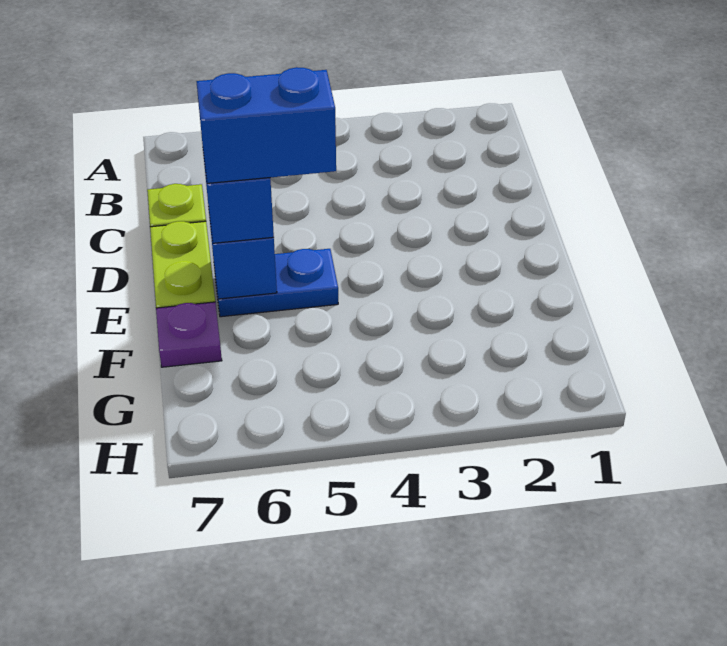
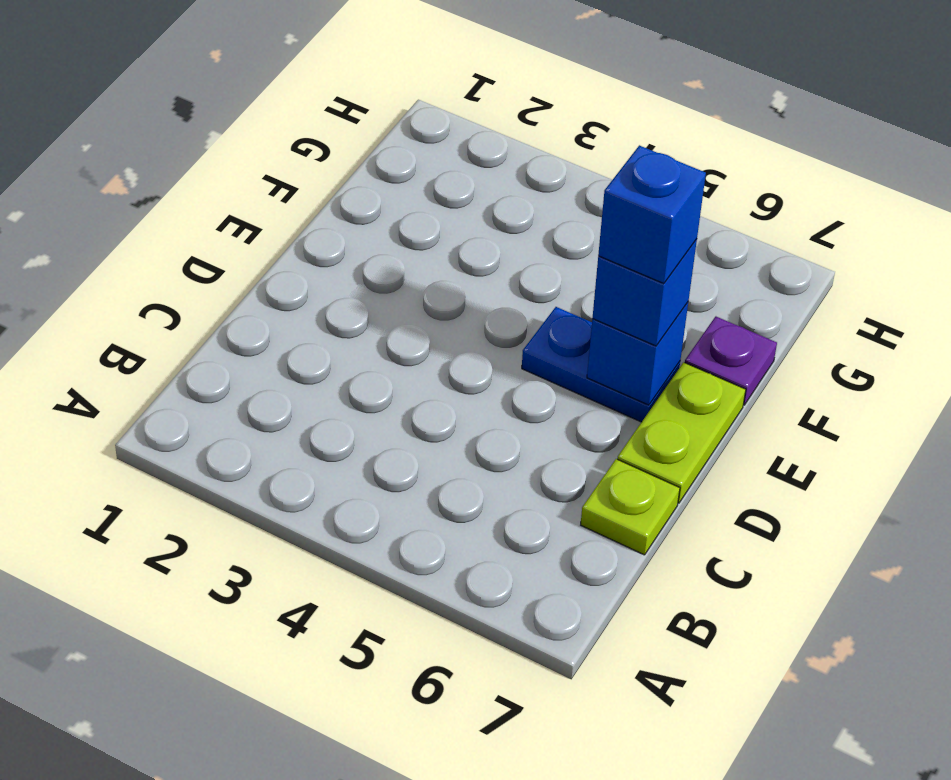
blue 1x2 brick [196,67,336,183] -> blue 1x1 brick [598,145,706,284]

